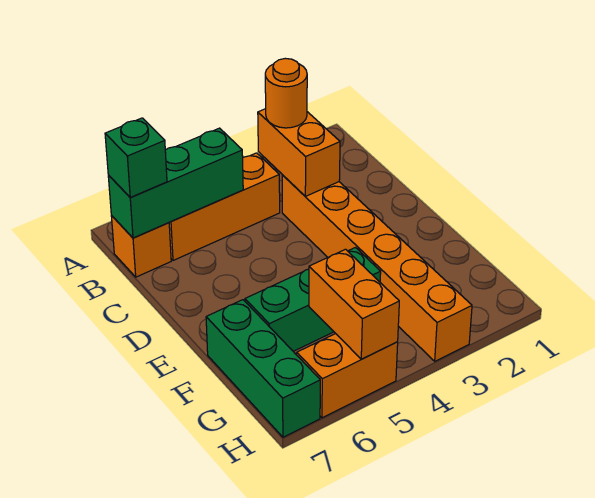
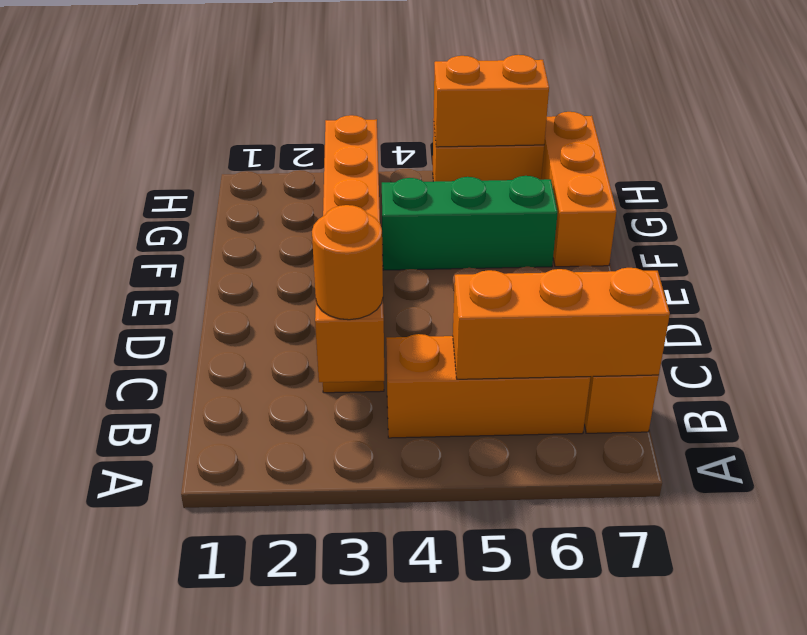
green 1x3 brick [108,128,243,238] -> orange 1x3 brick [453,268,670,379]
green 1x1 brick [105,118,167,198] -> none
green 1x3 brick [206,300,320,437] -> orange 1x3 brick [541,112,617,267]
orange 1x2 brick [309,249,399,359] -> orange 1x2 brick turned to [434,55,549,147]

